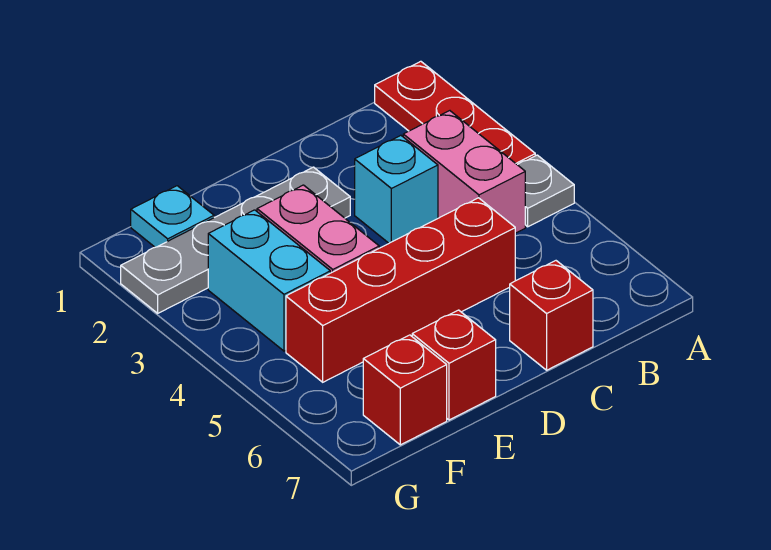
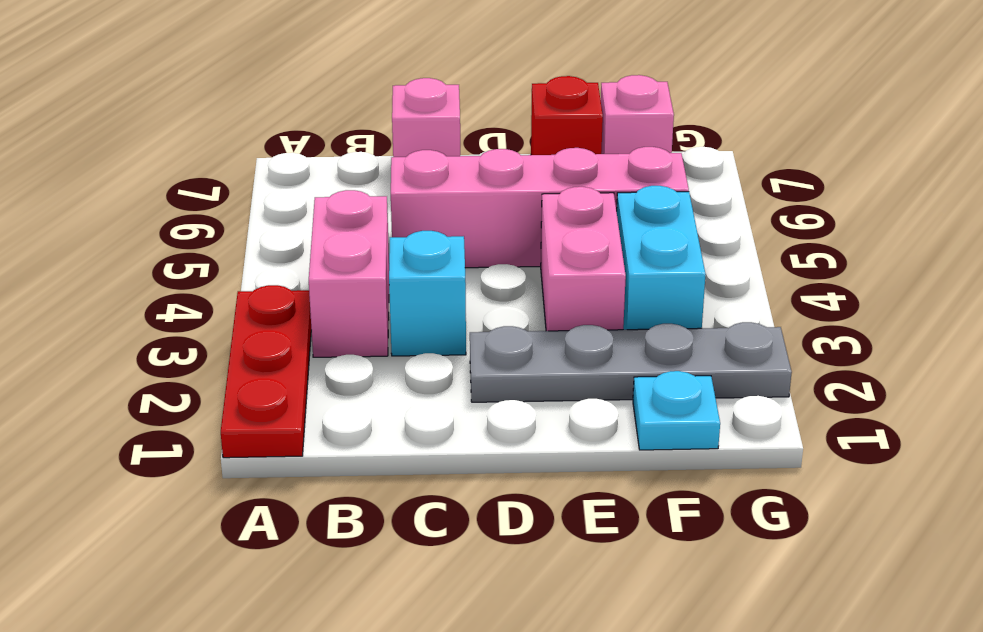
grey 1x1 plate [518,155,574,227] -> none
red 1x4 brick [286,198,515,382] -> pink 1x4 brick [391,147,689,268]
red 1x1 brick [510,261,593,370] -> pink 1x1 brick [392,78,460,157]
red 1x1 brick [363,335,447,445] -> pink 1x1 brick [601,75,674,154]

